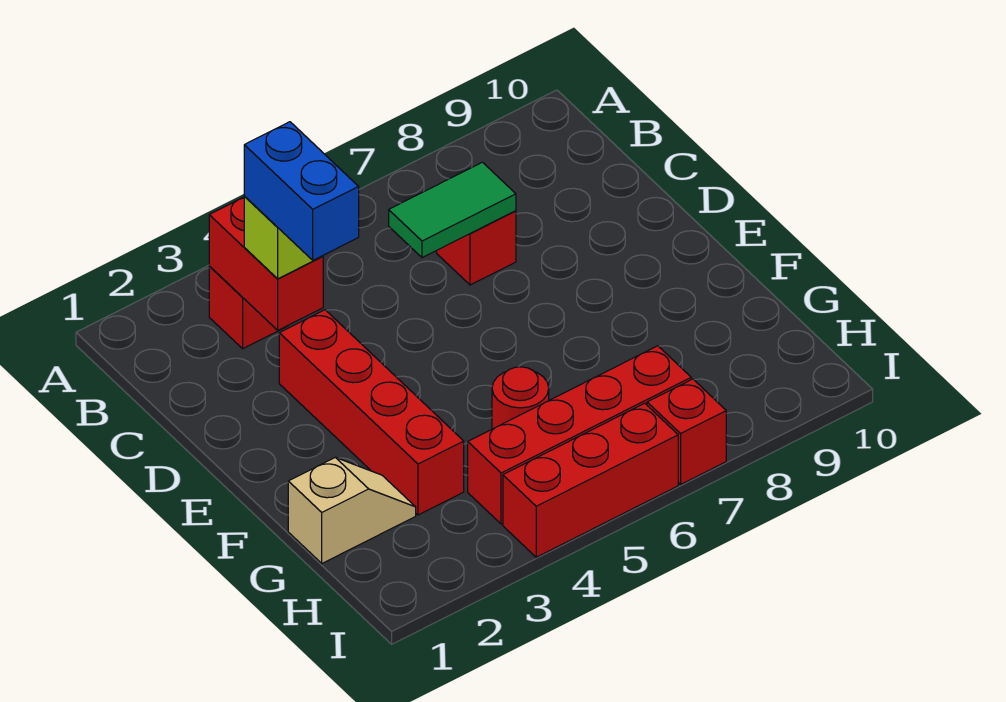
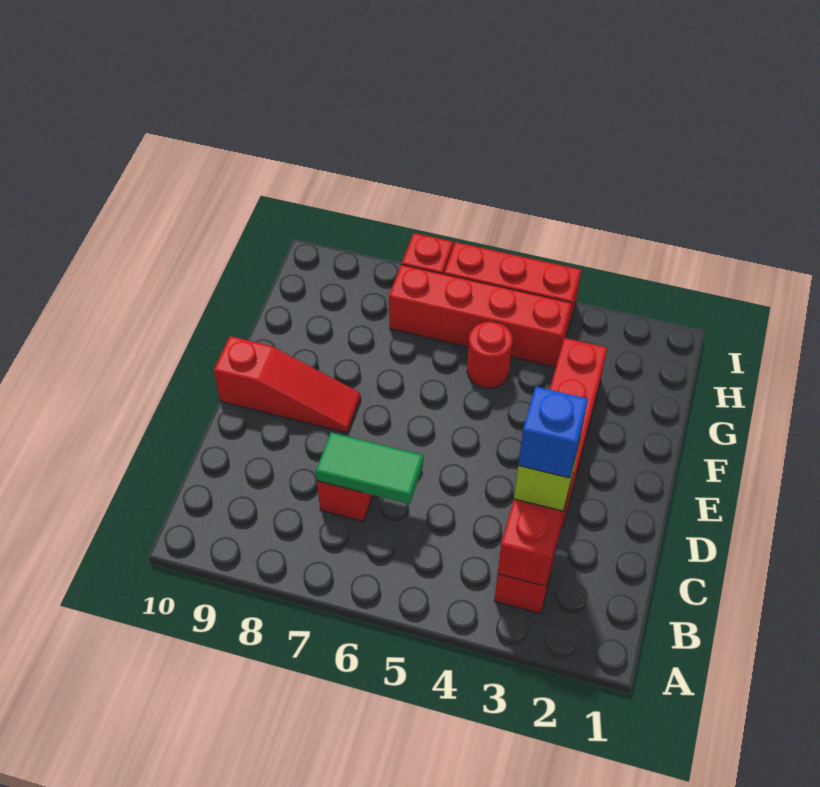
blue 1x2 brick [244,122,359,260] -> blue 1x1 brick [518,386,588,478]
none -> red 1x3 slope [214,336,361,433]
tan 1x2 slope [288,458,416,563] -> none

